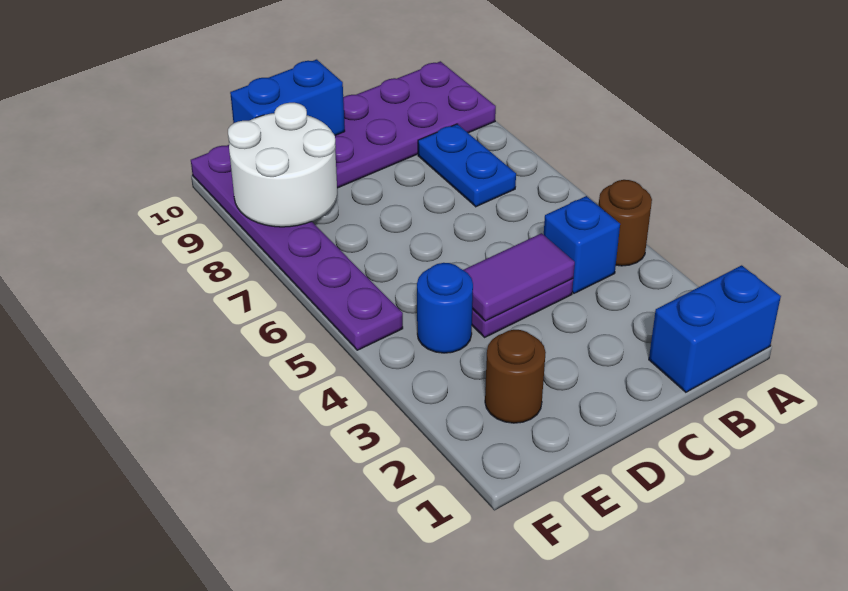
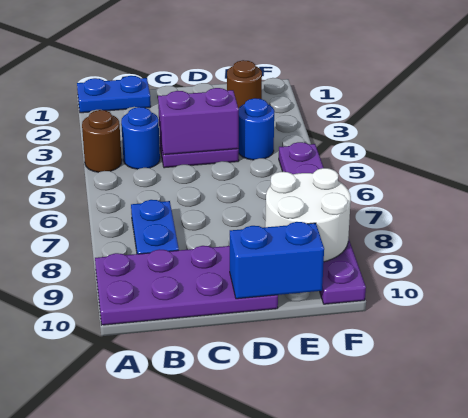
blue 1x2 brick [649,265,781,392] -> blue 1x2 plate [77,76,151,113]
blue 1x1 brick [544,196,620,293] -> blue 1x1 round brick [121,107,160,169]
purple 1x2 tile [464,233,575,321] -> purple 1x2 brick [158,88,239,155]

